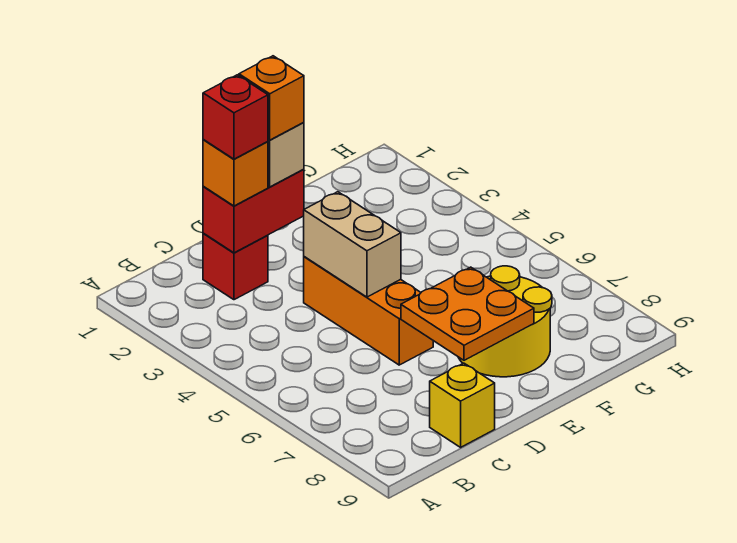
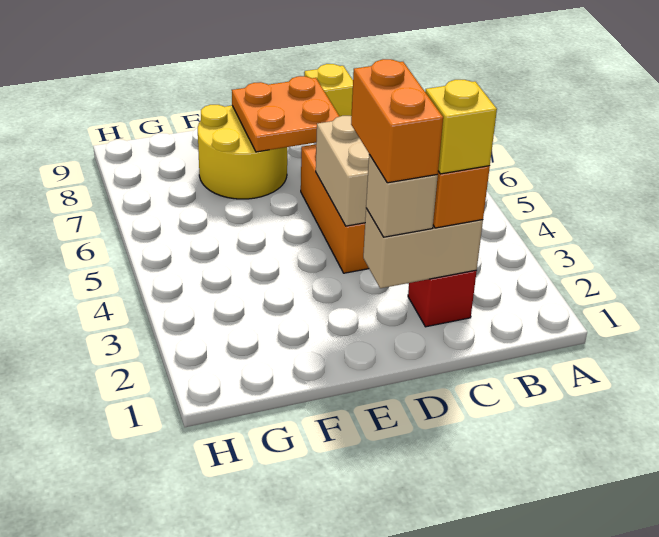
red 1x2 brick [203,169,304,253] -> tan 1x2 brick [363,208,483,288]
red 1x1 brick [203,75,268,159] -> yellow 1x1 brick [425,80,497,174]
orange 1x1 brick [239,56,304,140] -> orange 1x2 brick [351,59,443,183]

